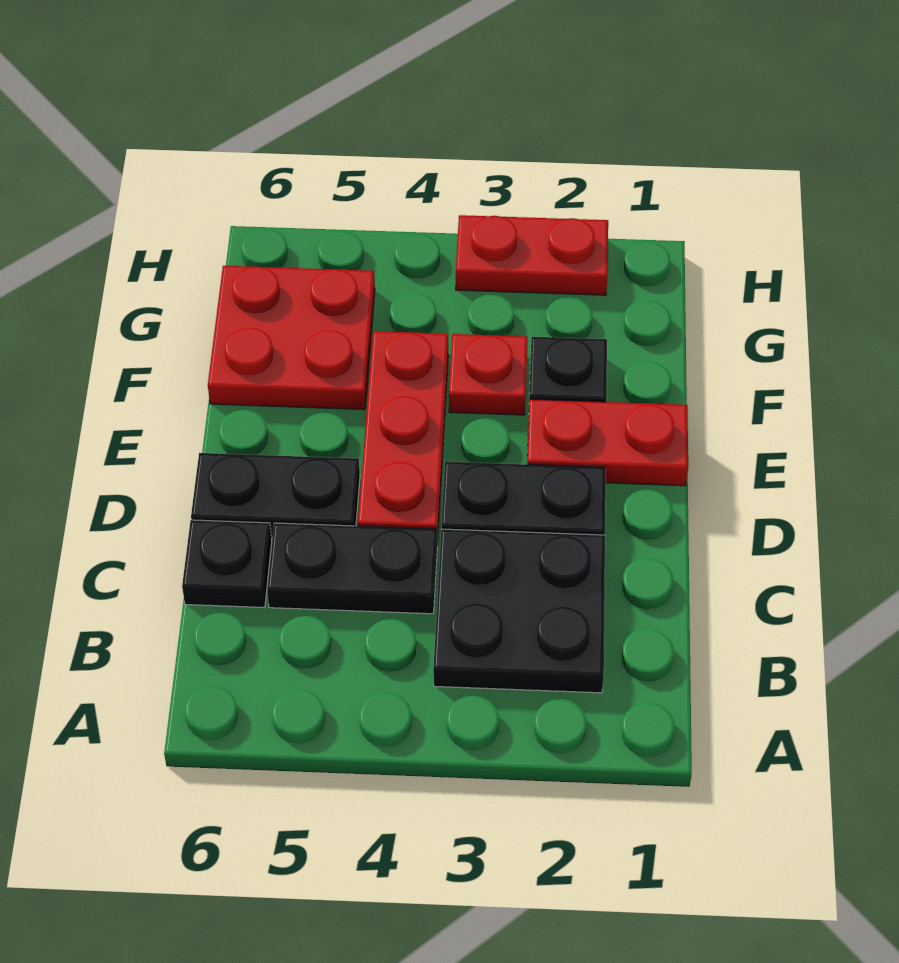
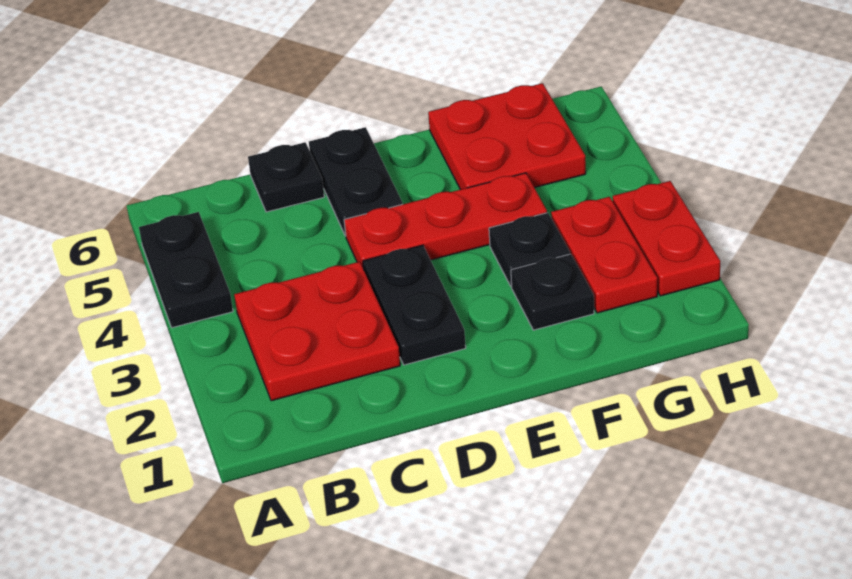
black 2x2 plate [433,529,605,693] -> red 2x2 plate [234,262,400,401]
black 1x2 plate [267,523,437,614] -> black 1x2 plate moved to [139,212,233,328]
red 1x2 plate [527,399,688,486] -> red 1x2 plate moved to [551,197,657,313]
red 1x1 plate [449,334,528,415] -> black 1x1 plate [489,213,570,287]

